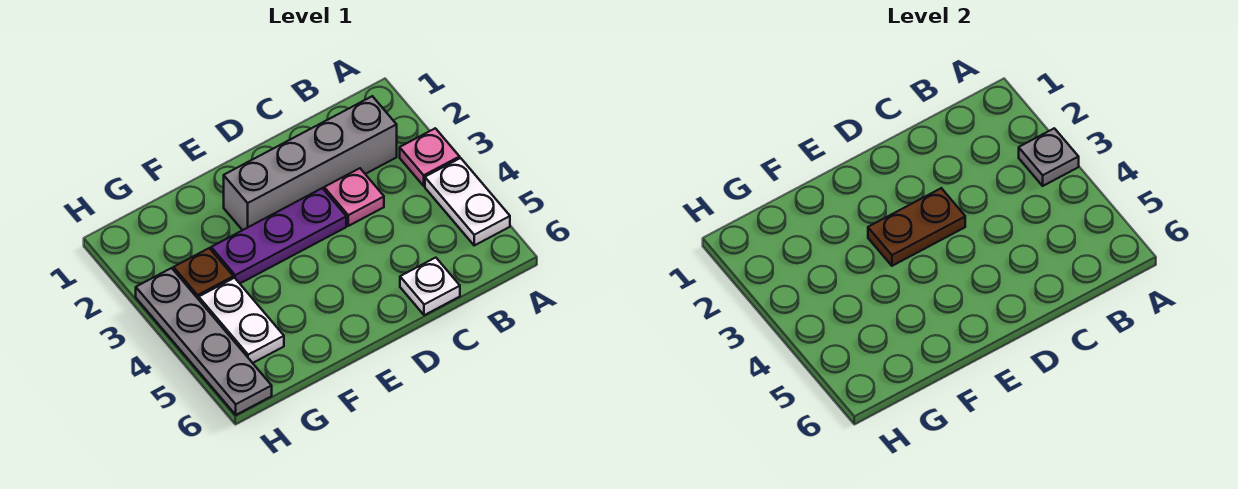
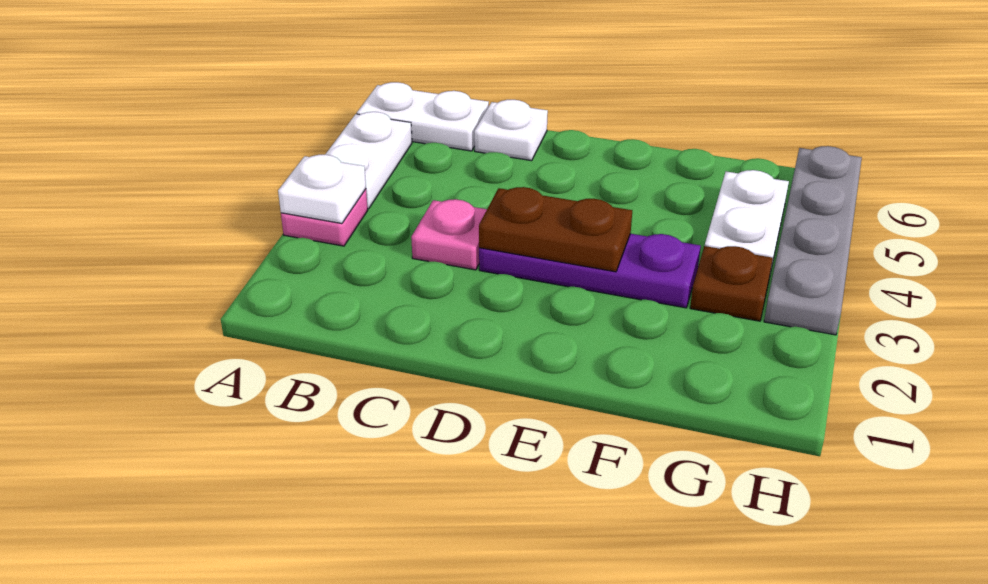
grey 1x1 plate [1019,128,1079,186] -> white 1x1 plate [278,155,366,224]
none -> white 1x2 plate [357,82,489,151]
grey 1x4 brick [224,96,397,230] -> none

